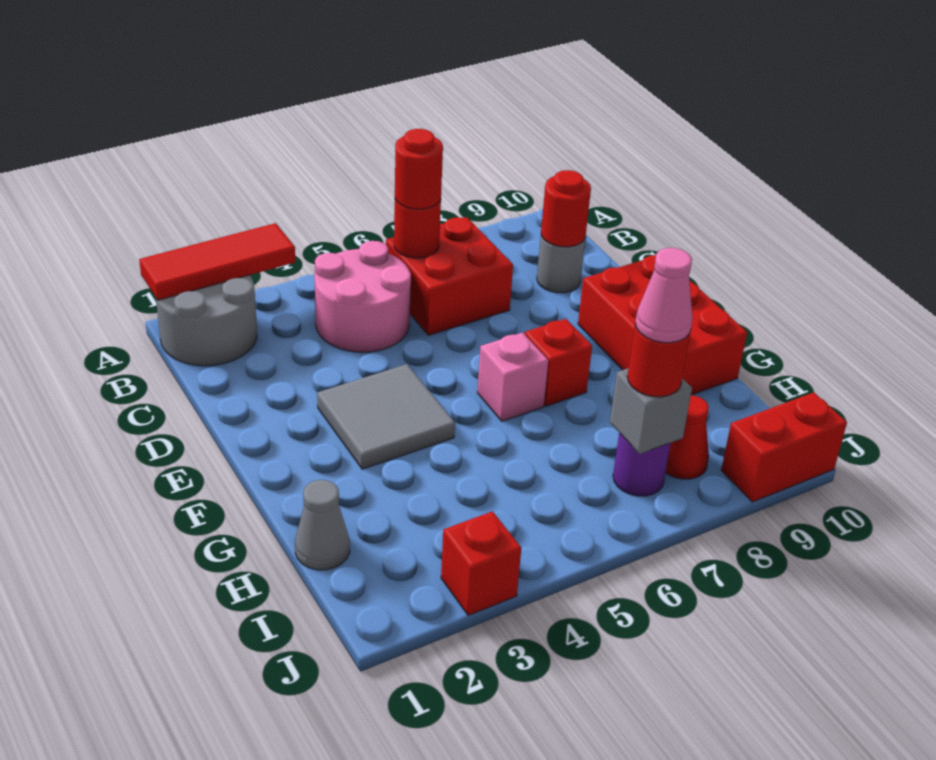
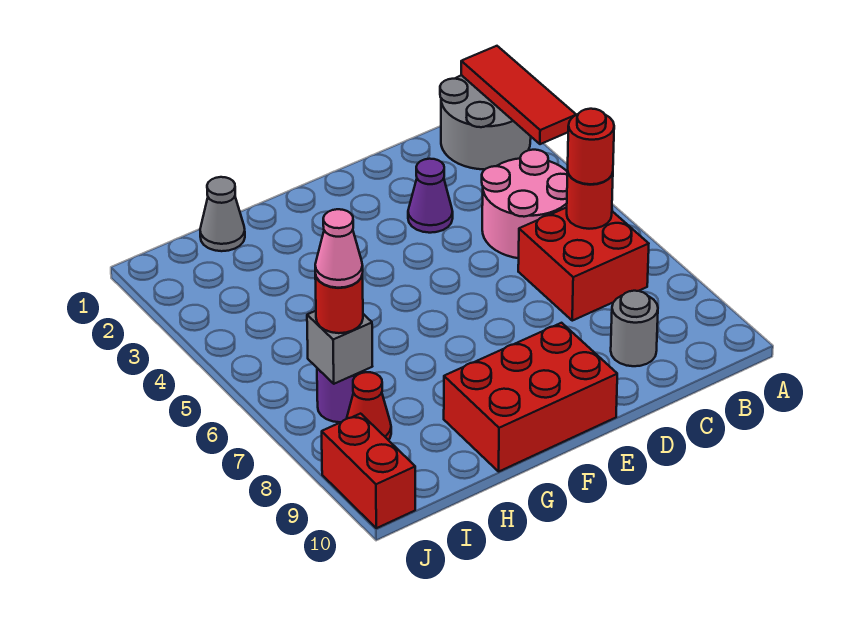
red 1x1 round brick [541,170,591,247] -> none
none -> purple 1x1 cone [408,159,453,233]
grey 2x2 tile [317,364,455,469] -> none
pink 1x1 brick [477,333,548,421] -> none
red 1x1 brick [525,319,592,406] -> none
red 1x1 brick [441,511,521,616] -> none

